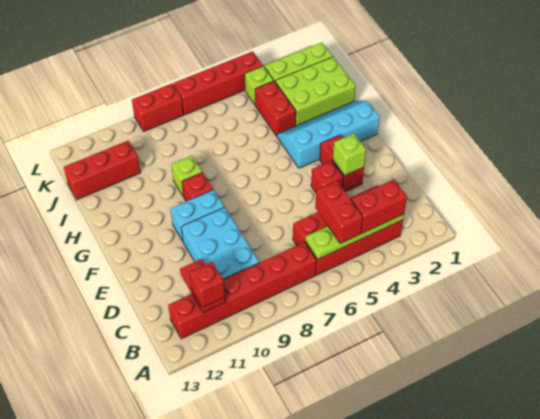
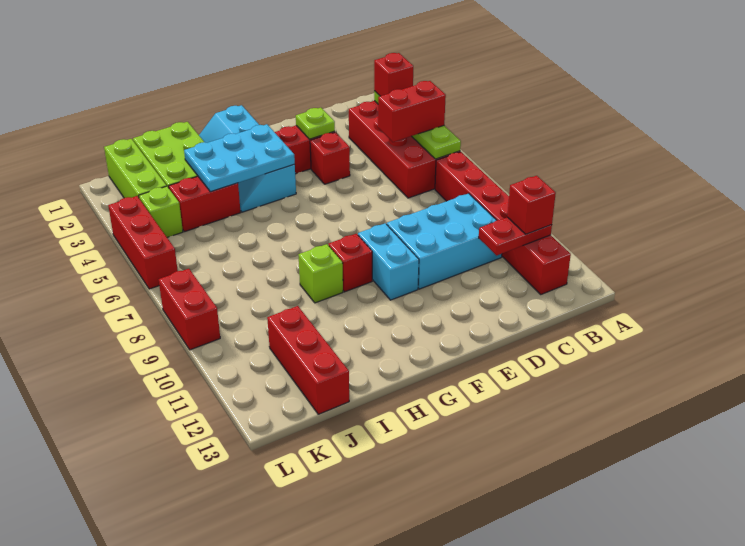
red 1x2 brick [351,180,407,233] -> red 1x1 brick [374,53,413,96]
lime 1x1 brick [333,134,366,176] -> lime 1x1 plate [296,108,335,139]
none -> cyan 2x3 plate [184,124,295,192]
red 1x4 brick [173,51,263,115] -> red 1x3 brick [108,196,178,289]

